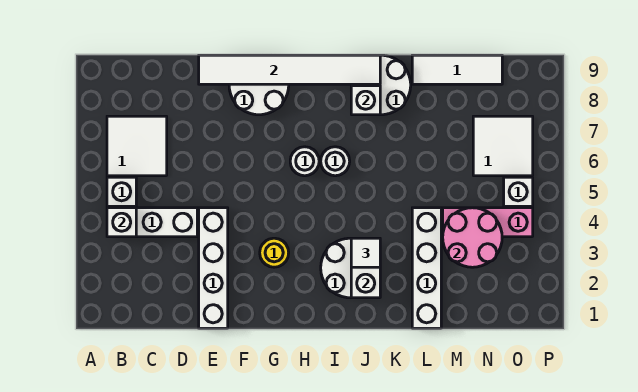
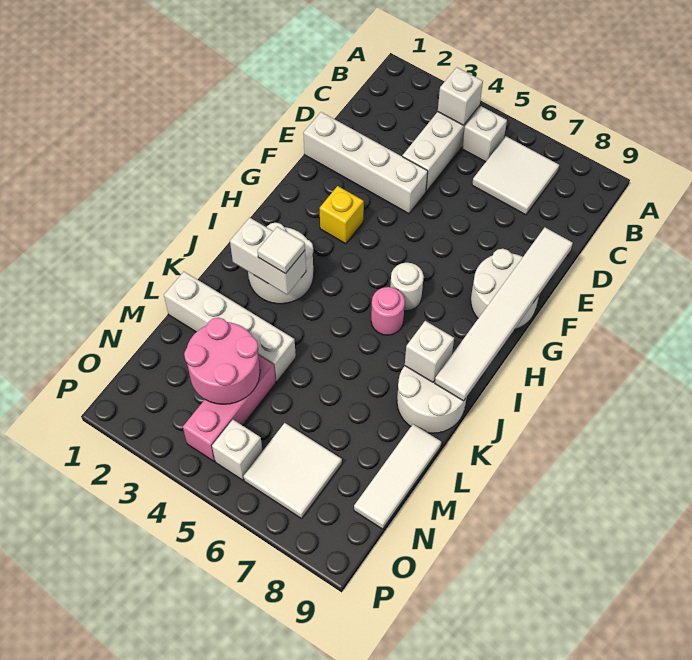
yellow 1x1 round brick [260,238,289,267] -> yellow 1x1 brick [320,186,364,244]
white 1x1 round brick [321,147,350,176] -> pink 1x1 round brick [371,287,405,335]

